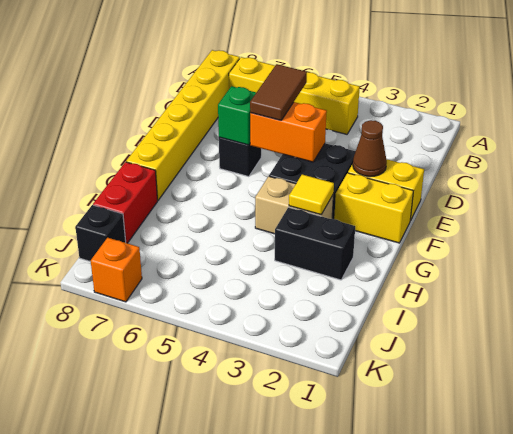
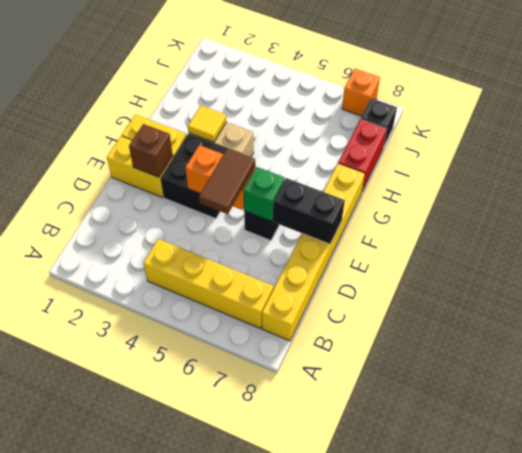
brown 1x1 cone [353,120,387,177] -> brown 1x1 brick [129,124,173,177]
black 1x2 brick [275,207,355,280] -> black 1x2 brick moved to [273,178,345,244]

